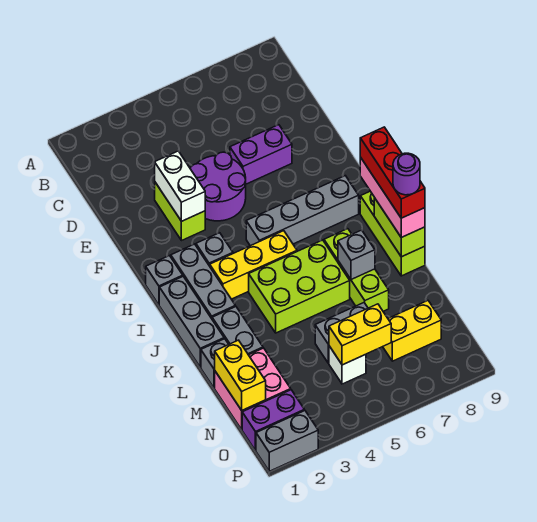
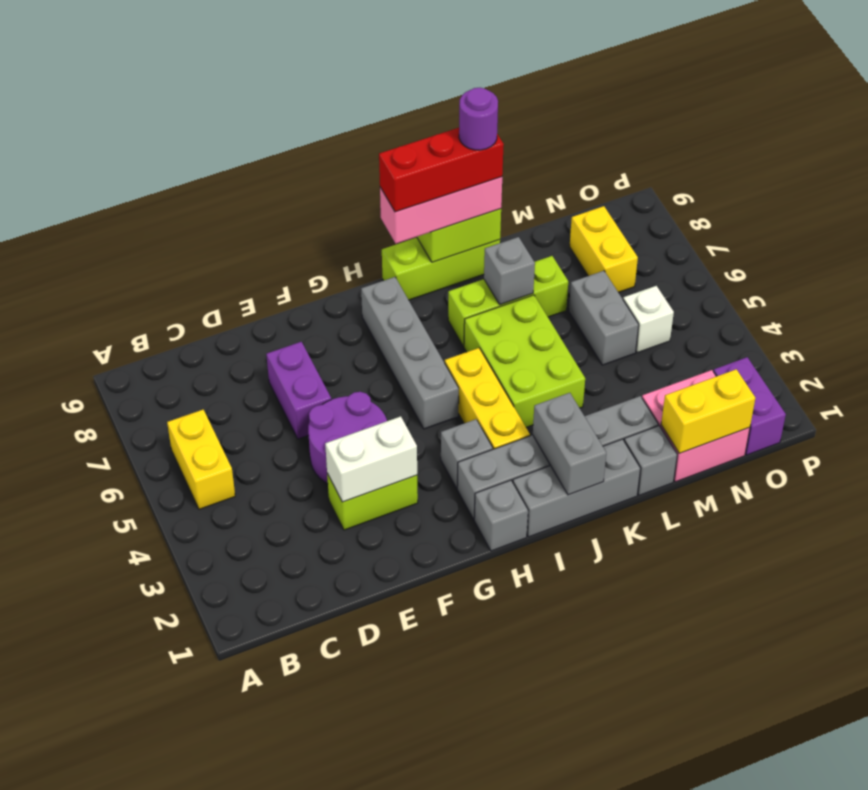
yellow 1x2 brick [329,304,391,365] -> yellow 1x2 brick moved to [167,410,235,509]
grey 1x2 brick [256,411,318,471] -> grey 1x2 brick moved to [533,393,606,495]

